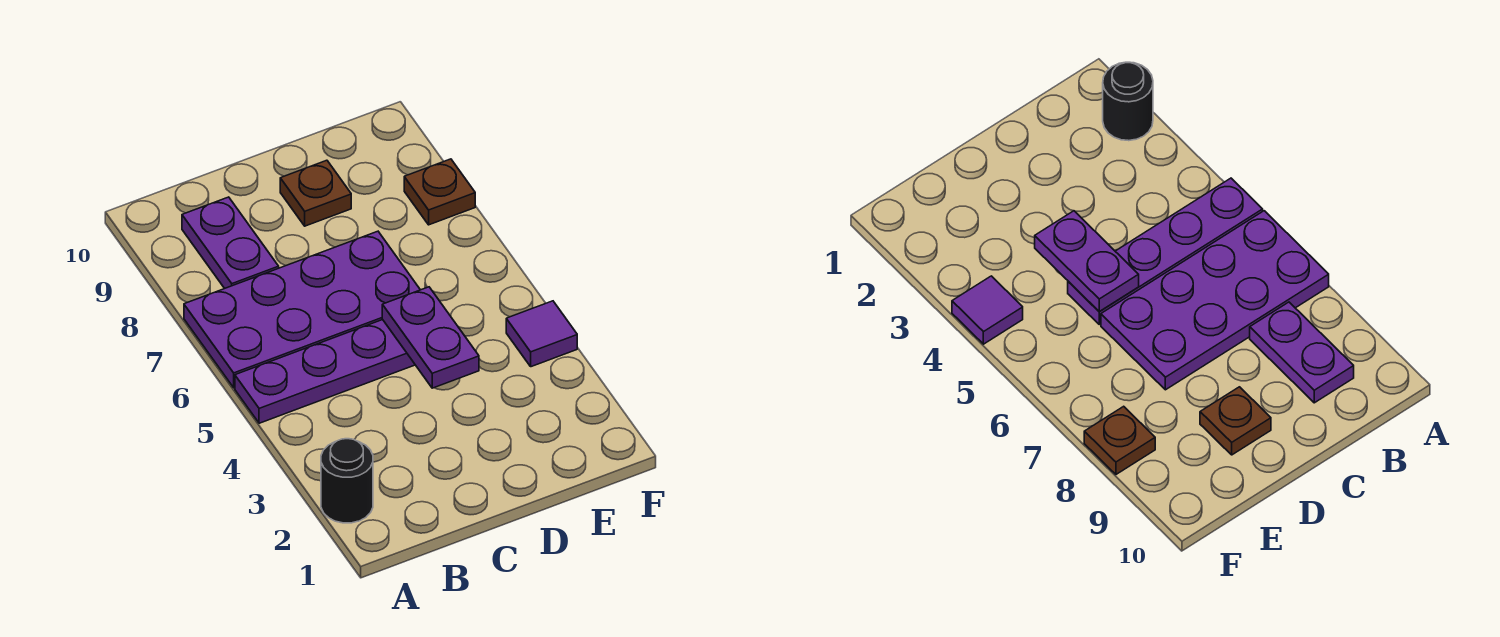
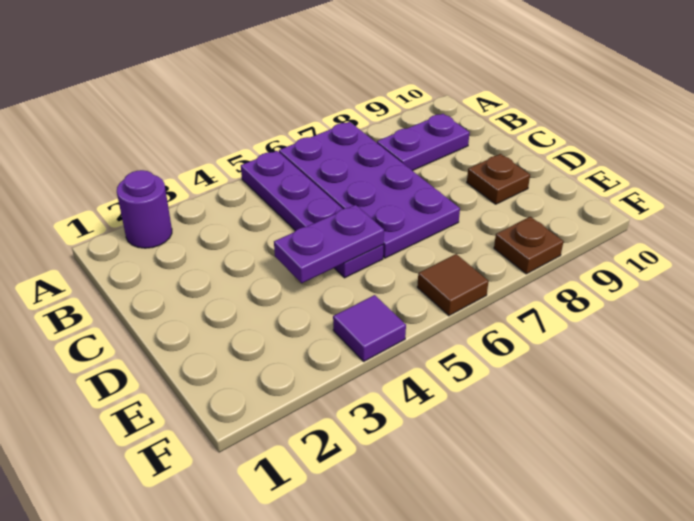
black 1x1 round brick [321,439,373,523] -> purple 1x1 round brick [117,170,172,248]
none -> brown 1x1 tile [417,254,489,316]

